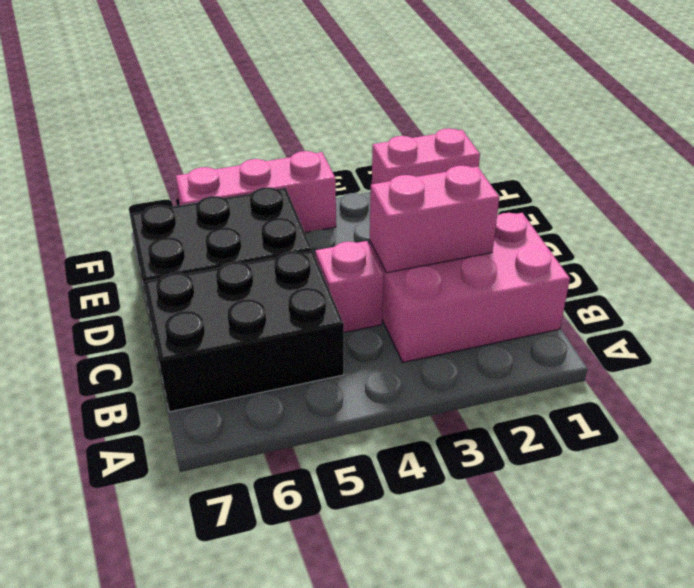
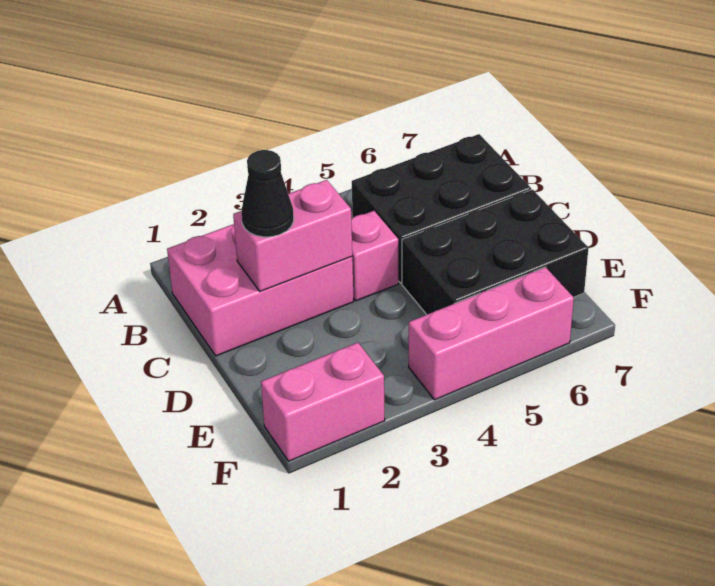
none -> black 1x1 cone [241,150,294,237]

